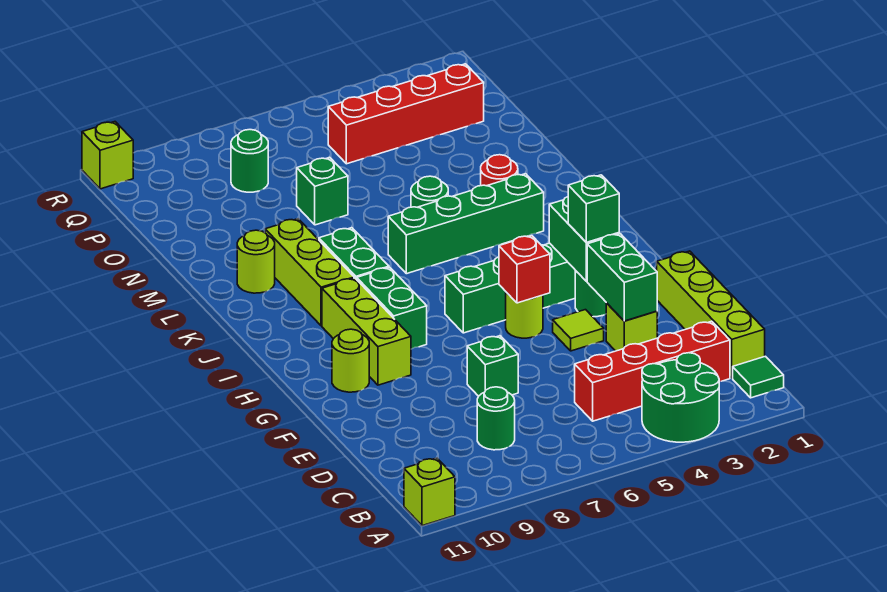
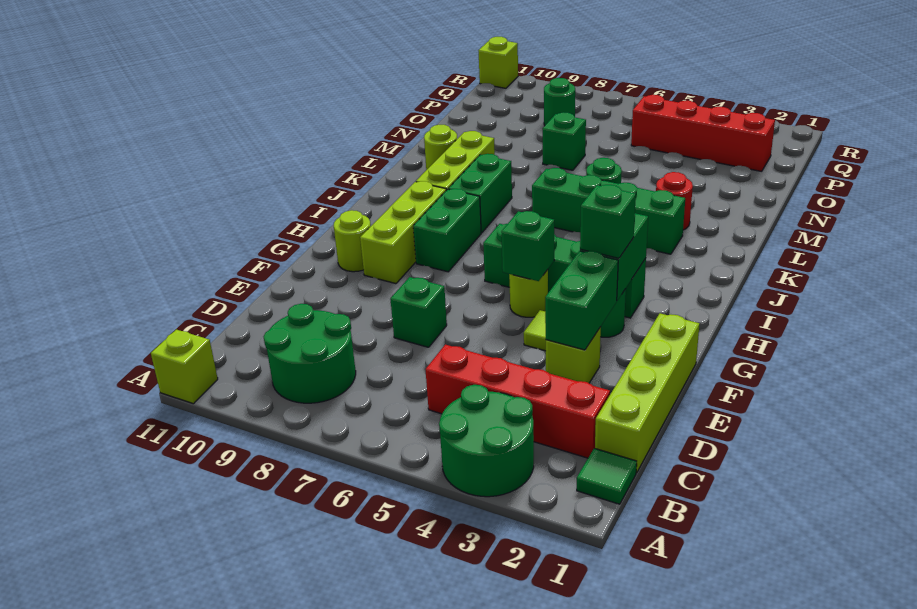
green 1x1 round brick [477,387,515,450] -> green 2x2 round brick [263,304,356,403]
red 1x1 brick [499,236,550,303] -> green 1x1 brick [501,211,554,281]

